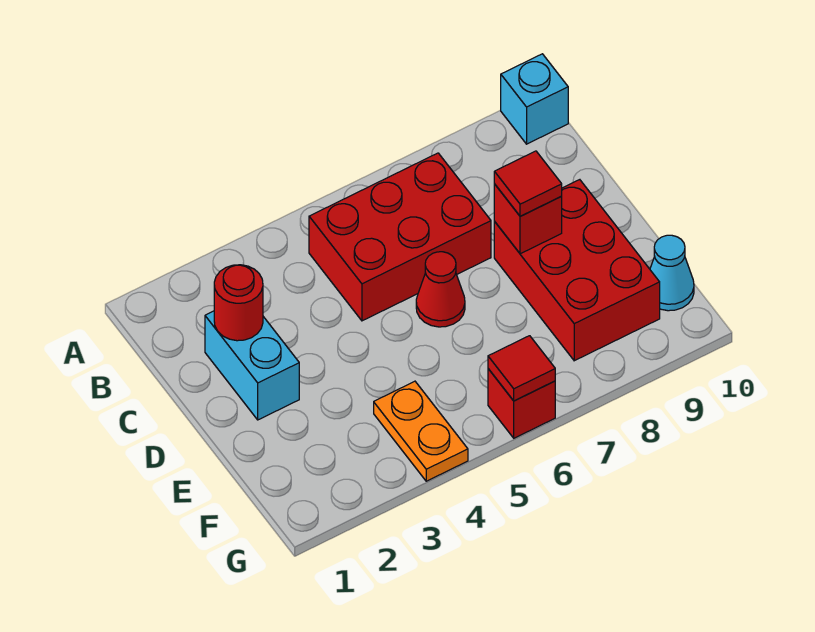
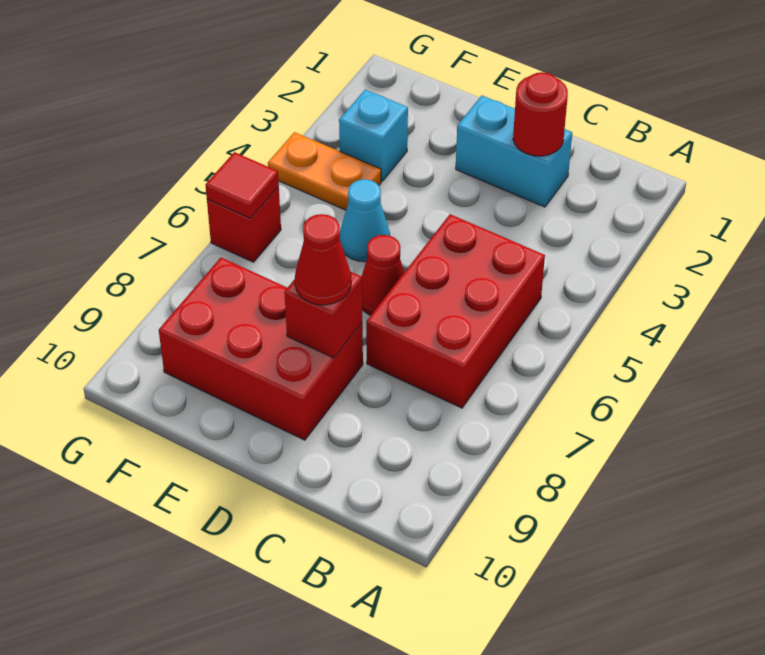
cyan 1x1 brick [501,54,568,144] -> cyan 1x1 brick moved to [339,90,408,181]
red 1x1 tile [494,151,562,216] -> red 1x1 cone [295,214,351,305]
cyan 1x1 cone [650,235,694,311] -> cyan 1x1 cone moved to [340,179,390,262]

